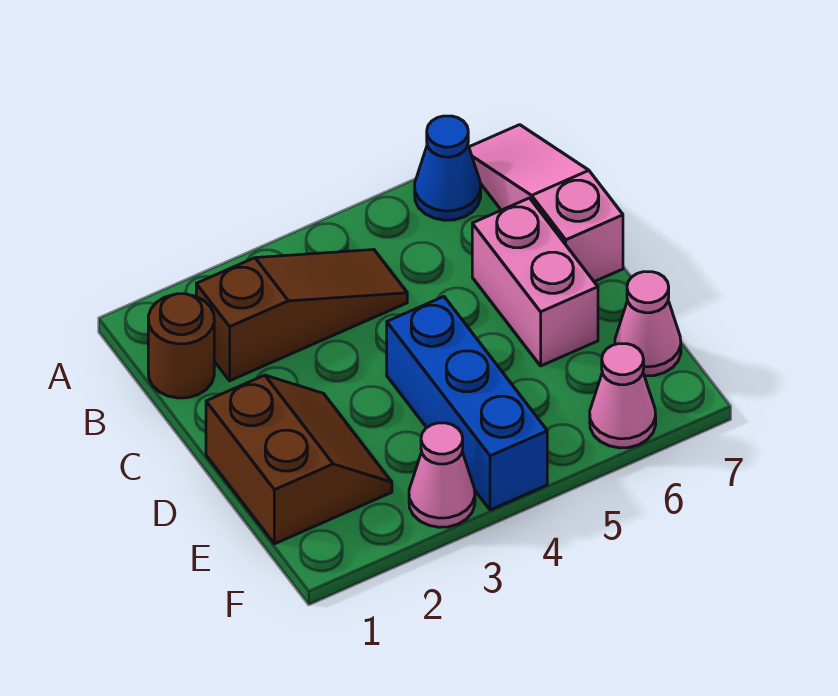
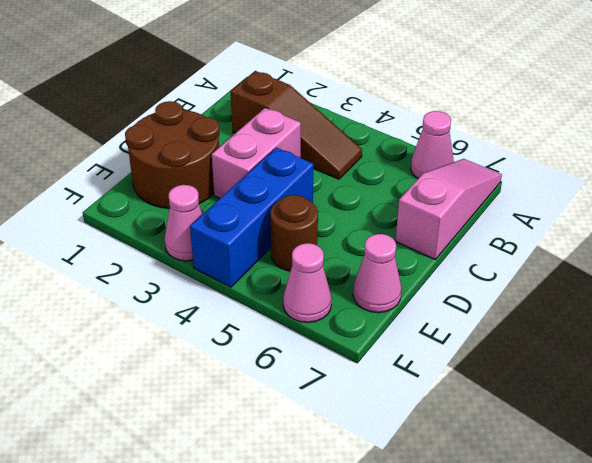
blue 1x1 cone [415,116,481,220] -> pink 1x1 cone [411,111,454,178]
brown 1x1 round brick [148,294,214,398] -> brown 1x1 round brick moved to [270,195,318,271]
pink 1x2 brick [472,198,598,366] -> pink 1x2 brick moved to [212,108,301,198]
brown 2x2 slope [206,375,392,544] -> brown 2x2 round brick [125,101,220,209]

